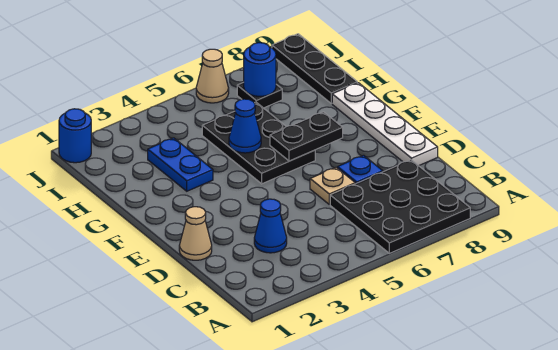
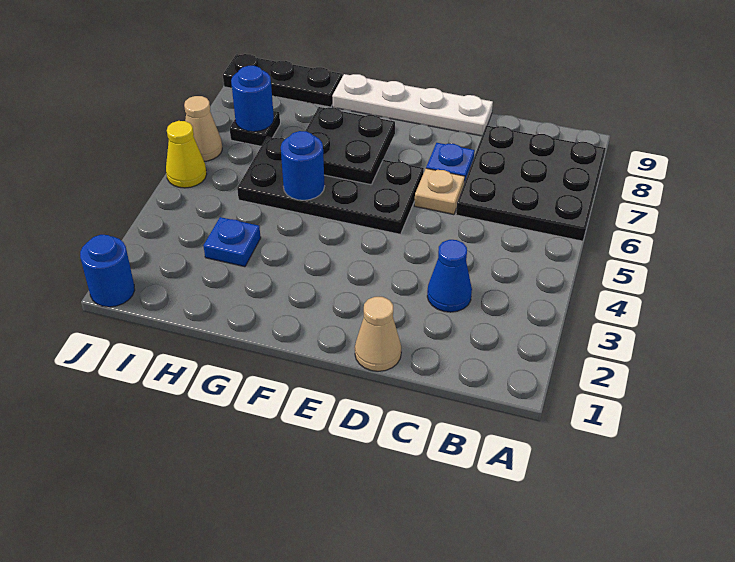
black 2x3 plate [202,102,315,184] -> black 2x4 plate [237,137,424,234]
black 1x2 plate [270,112,343,161] -> black 2x2 plate [306,107,395,185]
blue 1x2 plate [148,138,213,191] -> blue 1x1 plate [203,217,261,267]
blue 1x1 cone [229,99,261,153] -> blue 1x1 round brick [281,131,325,200]
none -> yellow 1x1 cone [166,121,207,188]

